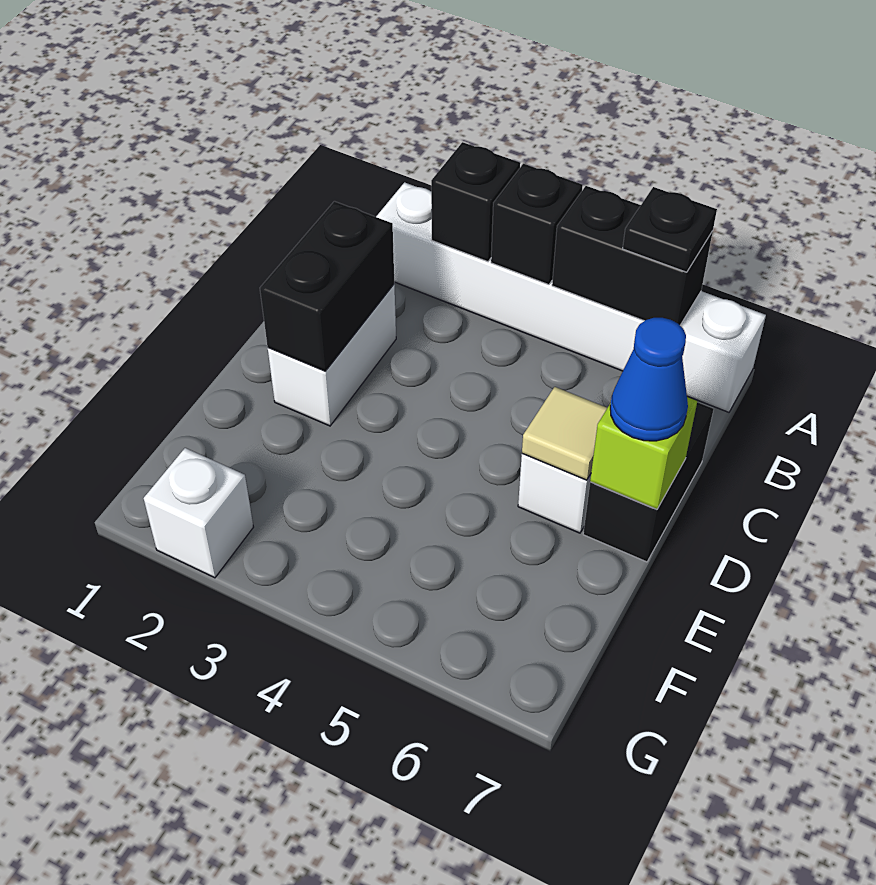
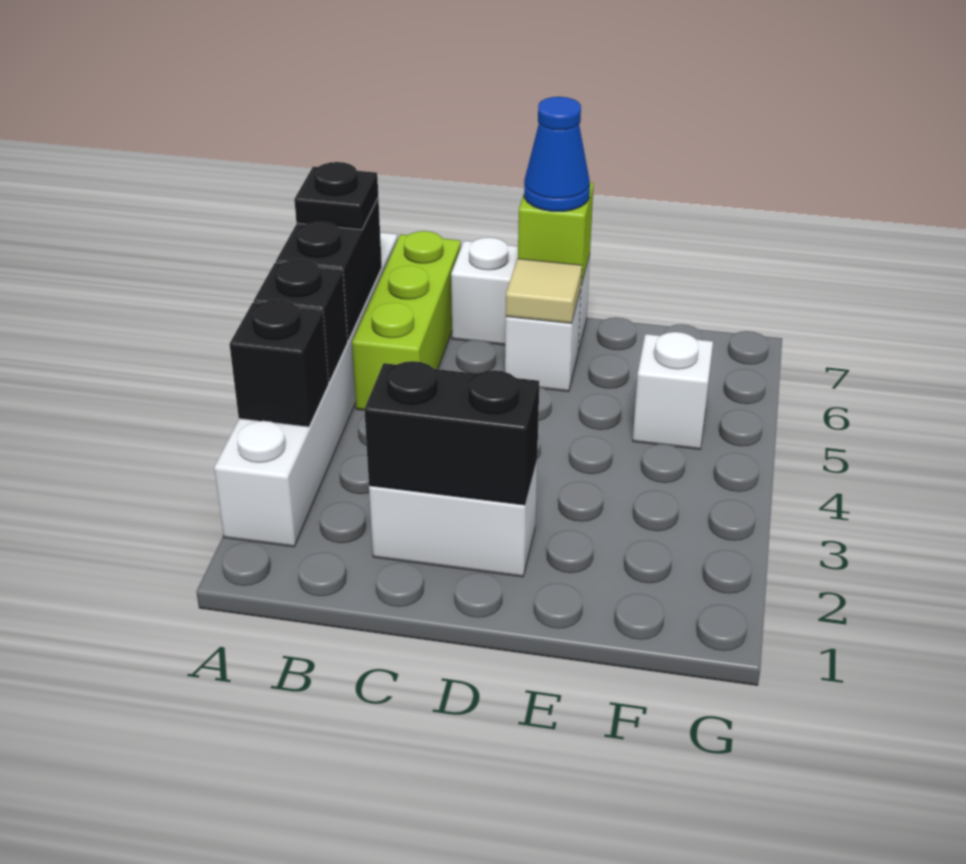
none -> lime 1x3 brick [352,231,461,410]
black 1x2 brick [583,402,714,562] -> white 1x2 brick [451,237,590,352]
white 1x1 brick [144,448,253,578] -> white 1x1 brick moved to [633,332,713,449]

